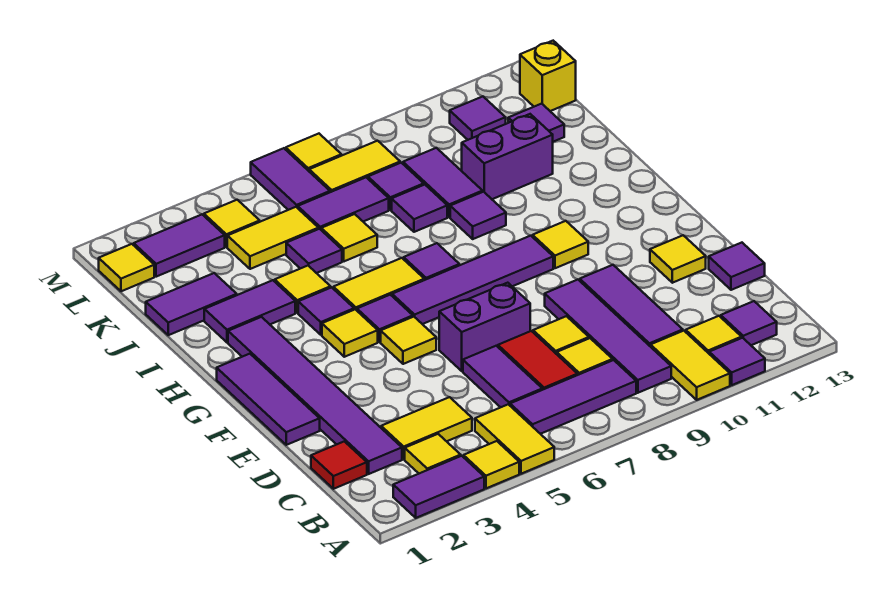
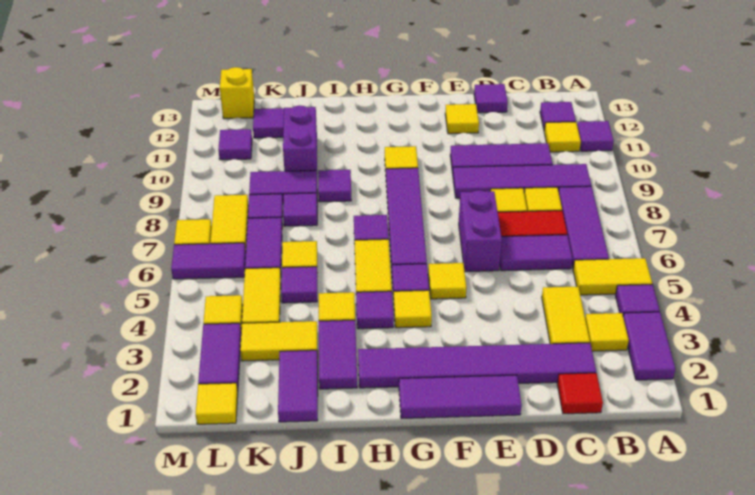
yellow 1x1 tile [463,441,519,488] -> purple 1x1 tile [615,285,660,315]
yellow 1x2 tile [651,331,730,400] -> yellow 1x2 tile moved to [240,321,318,361]

